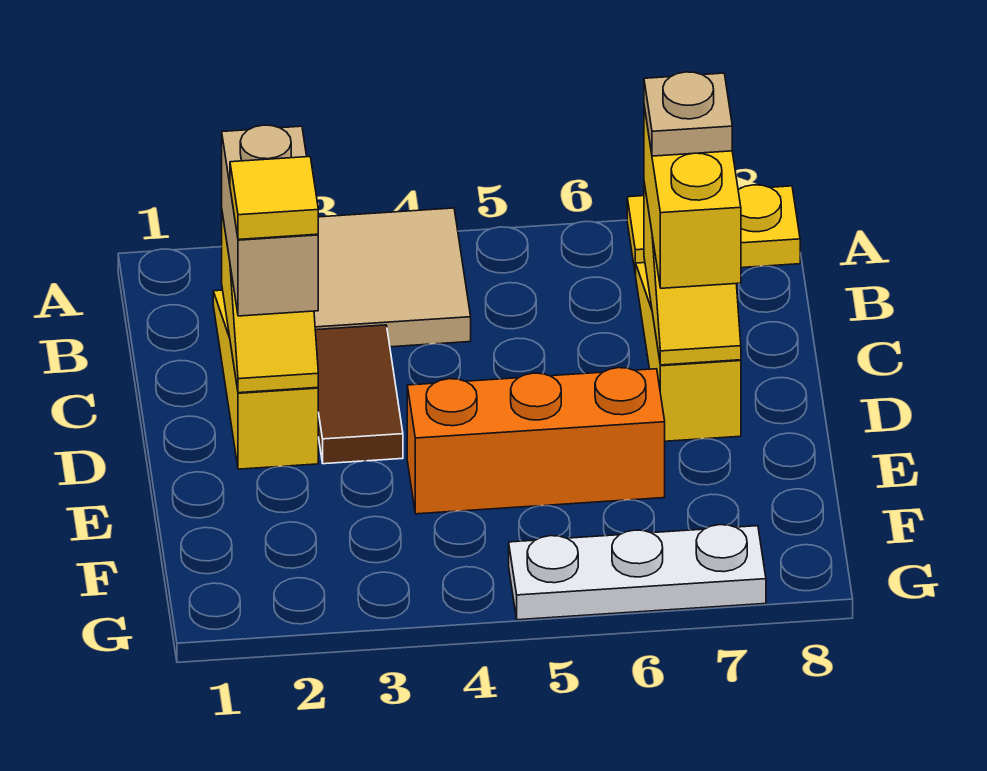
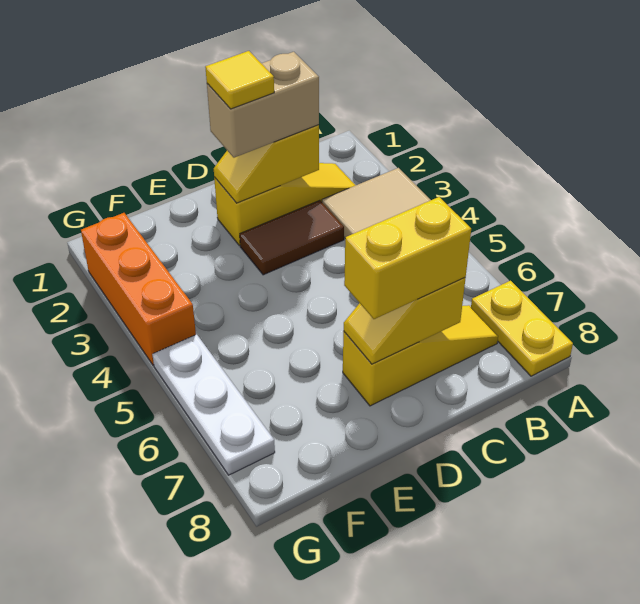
tan 1x1 plate [644,72,732,156] -> none
orange 1x3 brick [407,368,665,514] -> orange 1x3 brick moved to [81,213,196,365]

